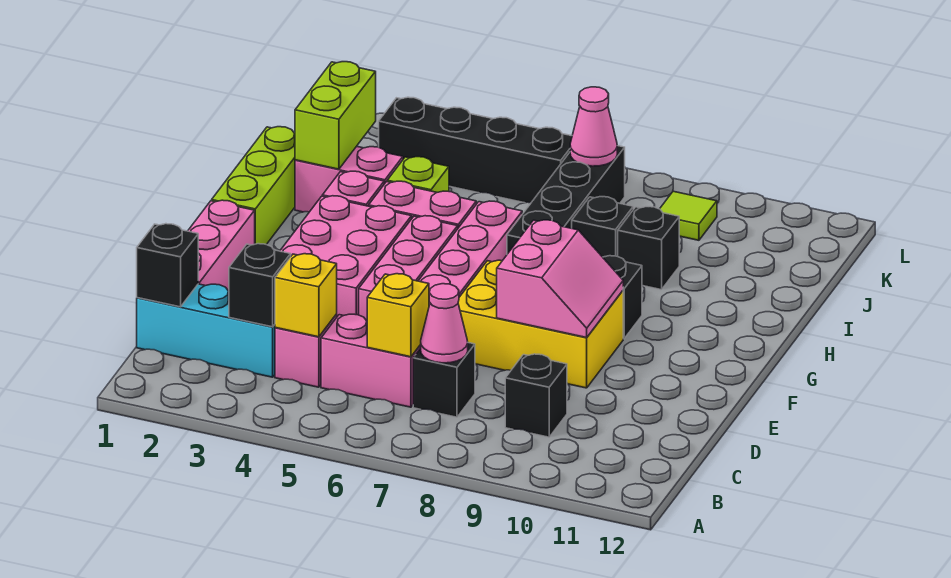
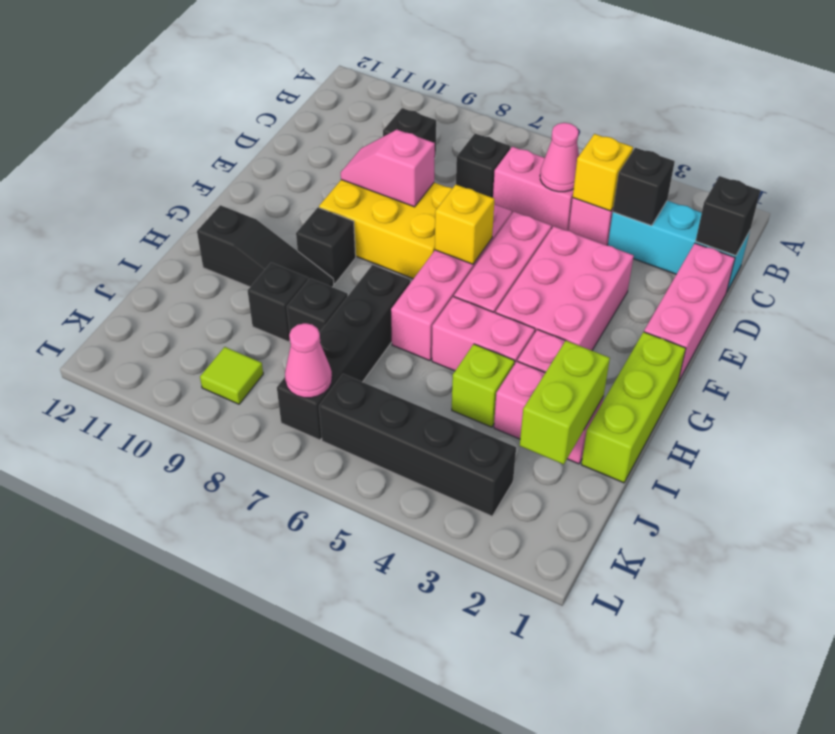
yellow 1x1 brick [367,274,429,357] -> yellow 1x1 brick moved to [435,185,494,264]
pink 1x1 cone [421,284,468,363] -> pink 1x1 cone moved to [540,123,579,192]
pink 2x2 slope [497,220,623,338] -> pink 1x2 slope [341,130,435,207]
none -> black 1x3 slope [197,205,334,287]

